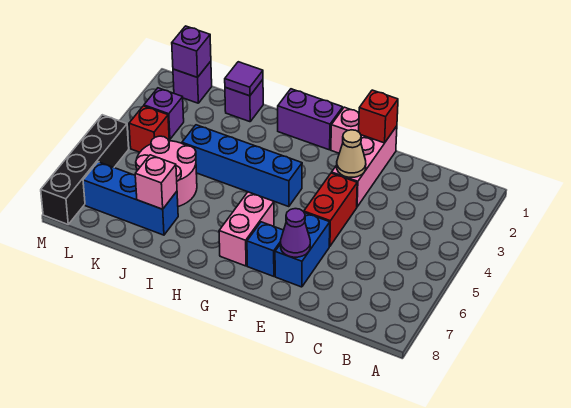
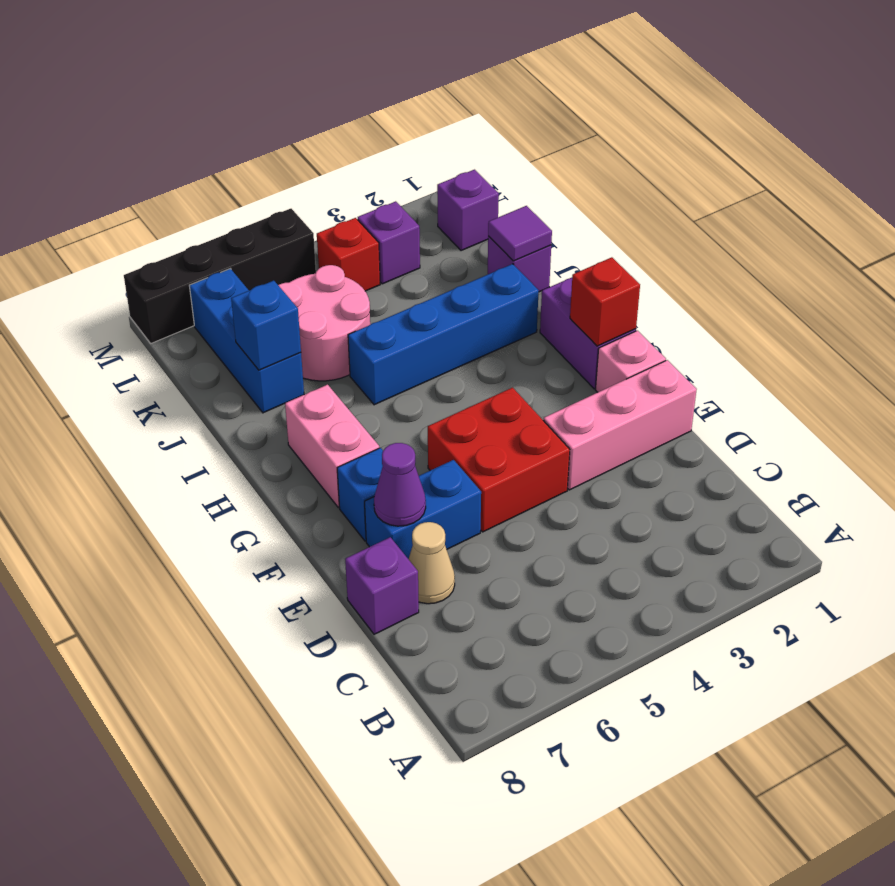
red 1x1 brick [359,90,398,143] -> red 1x1 brick moved to [570,257,640,346]
tan 1x1 cone [337,130,366,177] -> tan 1x1 cone moved to [409,522,455,604]
red 1x2 brick [304,173,357,246] -> red 2x2 brick [428,388,570,532]
blue 1x4 brick [182,125,302,207] -> blue 1x4 brick turned to [348,264,539,405]
pink 1x2 brick [219,192,274,266] -> pink 1x2 brick turned to [285,385,379,508]
pink 1x1 brick [135,155,177,209] -> blue 1x1 brick [231,281,301,370]
purple 1x1 brick [172,26,211,77] -> purple 1x1 brick moved to [345,537,419,634]

